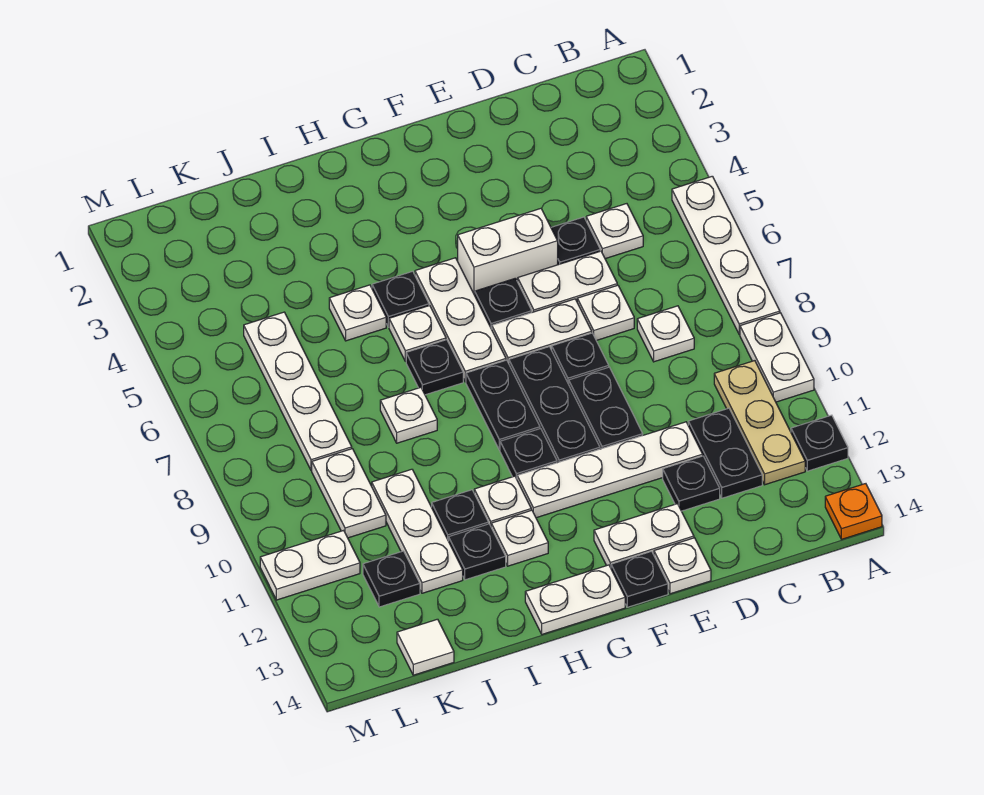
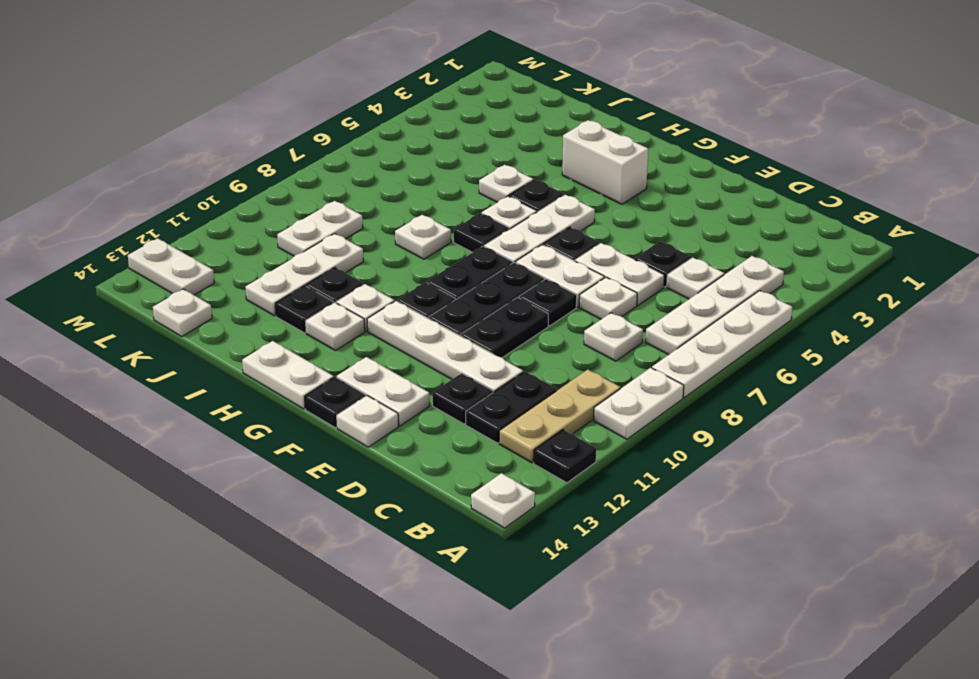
orange 1x1 plate [825,484,882,539] -> white 1x1 plate [471,473,535,528]
white 1x2 brick [458,209,558,295] -> white 1x2 brick moved to [562,120,648,204]
white 1x4 plate [244,312,352,470] -> white 1x4 plate moved to [645,256,784,355]
black 1x1 plate [363,551,420,607] -> none
white 1x1 tile [397,619,454,675] -> white 1x1 plate [153,289,212,336]
white 1x2 plate [260,530,360,600] -> white 1x2 plate moved to [128,238,214,295]

